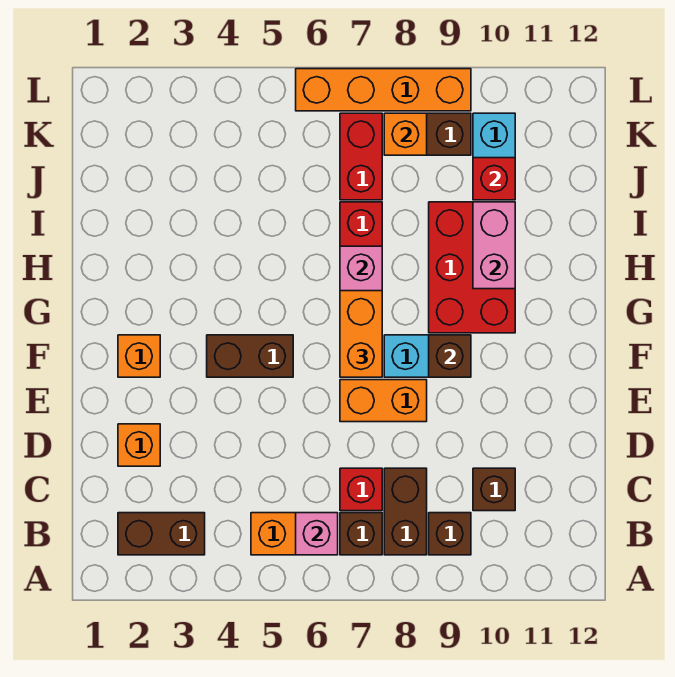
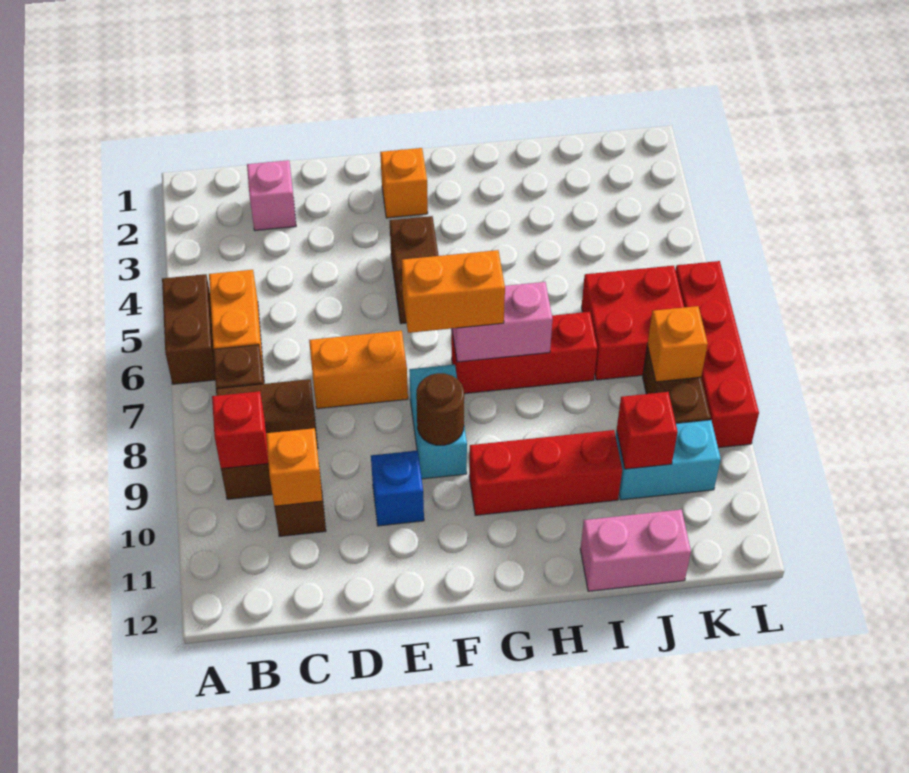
brown 1x2 brick [118,513,205,555] -> brown 1x2 brick moved to [162,274,215,384]
pink 1x1 brick [296,513,338,555] -> pink 1x1 brick moved to [247,160,296,231]
red 1x1 brick [340,468,382,511] -> red 1x1 brick moved to [212,391,268,469]
orange 1x1 brick [118,424,160,466] -> orange 1x1 brick moved to [266,428,322,506]
orange 1x2 brick [340,380,427,422] -> orange 1x2 brick turned to [309,331,408,409]
none -> blue 1x1 brick [371,451,424,526]
brown 1x1 brick [429,335,471,377] -> brown 1x1 round brick [416,373,464,445]
red 2x3 brick [429,202,515,333] -> red 1x3 brick [469,430,622,515]
pink 1x2 brick [473,202,515,289] -> pink 1x2 brick moved to [580,510,691,591]
red 1x2 brick [340,113,382,200] -> red 2x2 brick [581,266,684,380]
orange 1x4 brick [296,69,471,111] -> red 1x4 brick [675,261,759,448]

